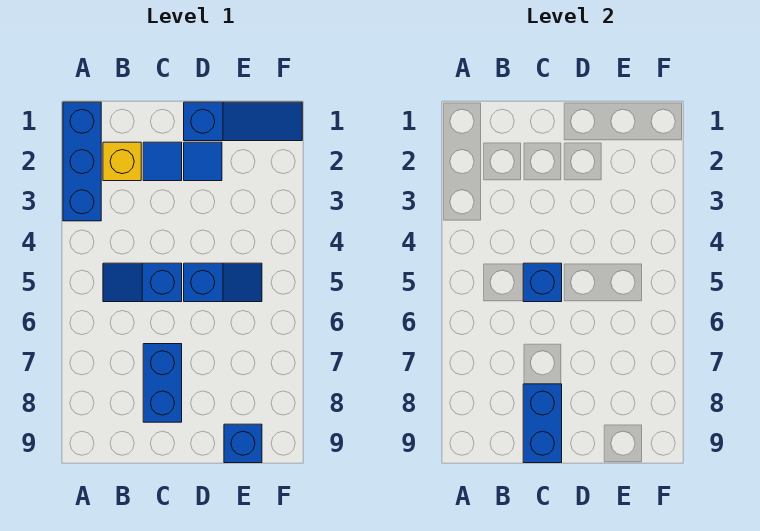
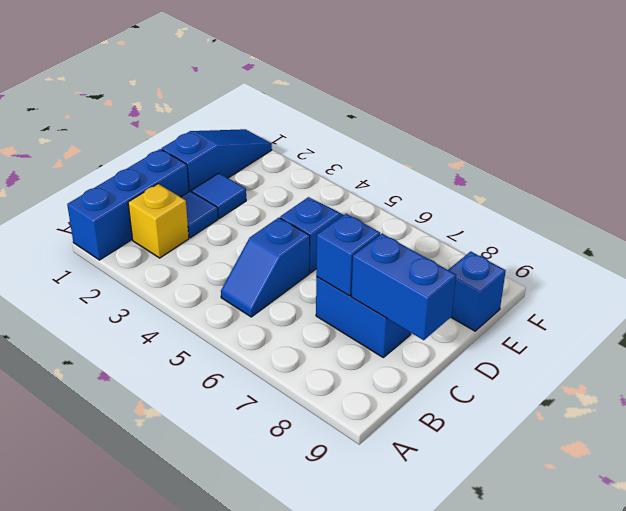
blue 1x3 brick [63,102,101,221] -> blue 1x3 brick turned to [67,149,189,260]
blue 1x1 brick [523,263,562,302] -> blue 1x1 brick moved to [316,214,380,296]

